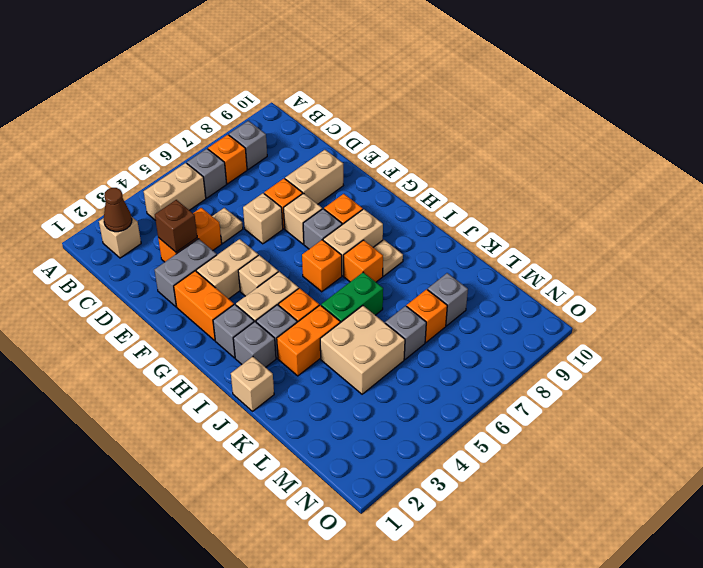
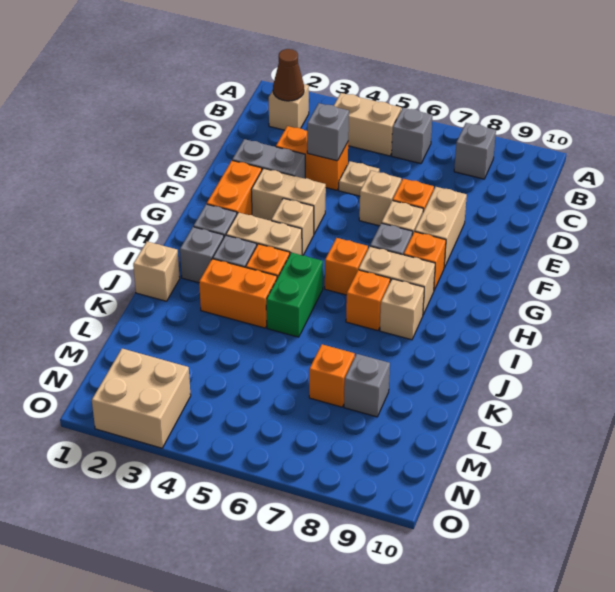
orange 1x1 brick [208,135,247,184] -> none
brown 1x1 brick [155,200,197,252] -> none
tan 1x2 brick [285,150,343,204] -> tan 1x2 brick turned to [415,187,467,268]
tan 1x1 plate [373,240,403,276] -> tan 1x1 brick [380,279,424,340]
green 1x2 brick [321,272,383,323] -> green 1x2 brick turned to [266,253,323,337]
tan 2x2 brick [320,306,405,394] -> tan 2x2 brick moved to [92,349,191,448]
grey 1x1 brick [385,306,426,359] -> grey 1x1 brick moved to [307,103,349,161]

